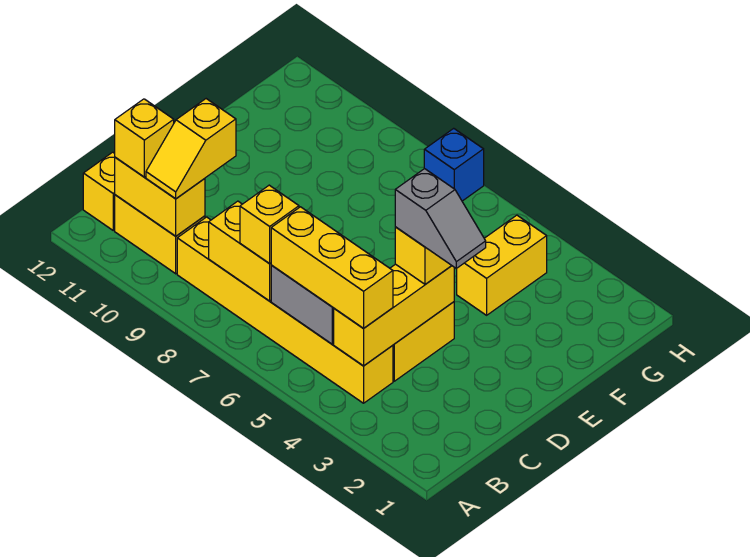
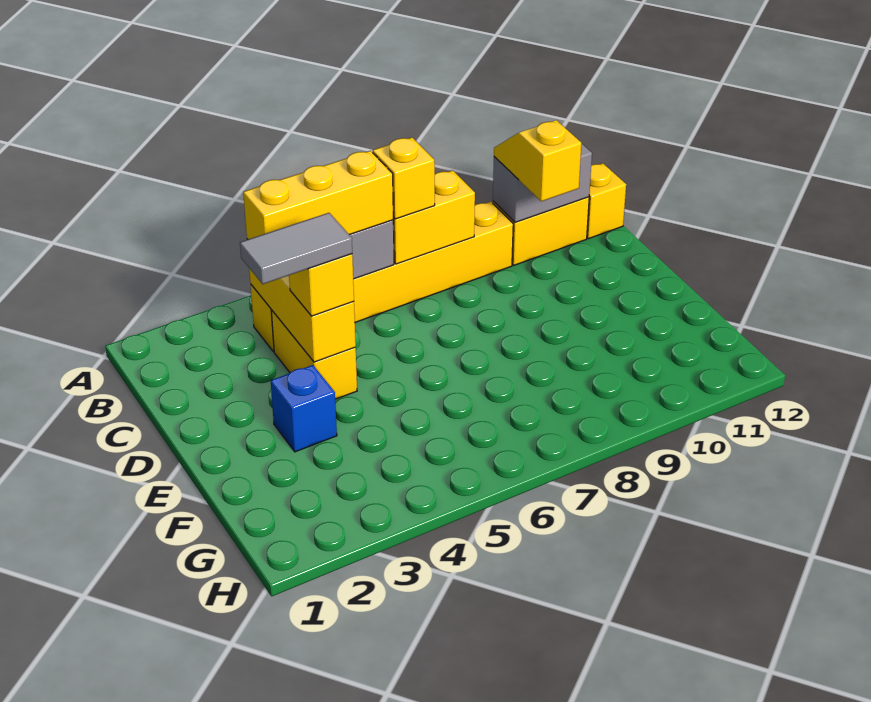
yellow 1x2 brick [115,157,205,236] -> grey 1x2 brick [493,143,592,222]
yellow 1x1 brick [115,99,174,177] -> none
grey 1x2 slope [395,169,486,269] -> grey 1x2 tile [240,213,352,284]
yellow 1x2 brick [457,215,547,315] -> none
blue 1x1 brick [424,128,484,201] -> blue 1x1 brick moved to [271,365,337,452]

